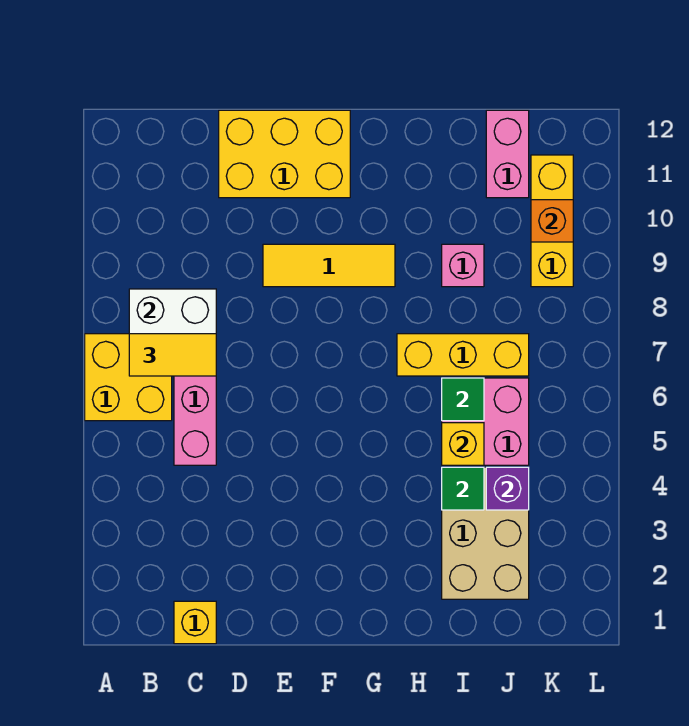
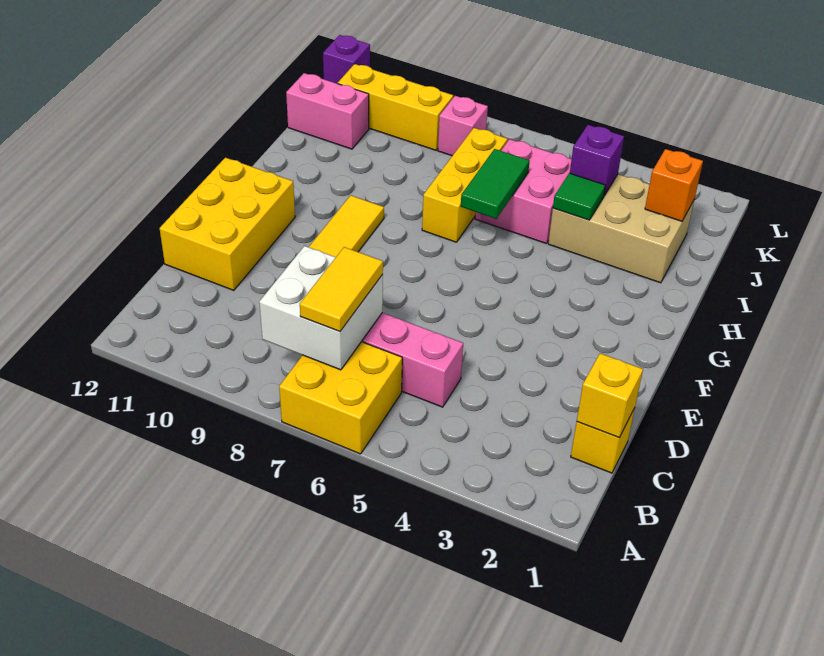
yellow 1x1 brick [442,423,484,465] -> yellow 1x1 brick moved to [577,353,643,437]
green 1x1 tile [442,378,484,421] -> green 1x2 tile [461,149,530,219]
pink 1x1 brick [442,244,484,287] -> pink 1x1 brick moved to [438,96,488,156]
orange 1x1 brick [531,200,573,242] -> orange 1x1 brick moved to [645,149,703,221]
none -> purple 1x1 brick [323,35,370,84]

